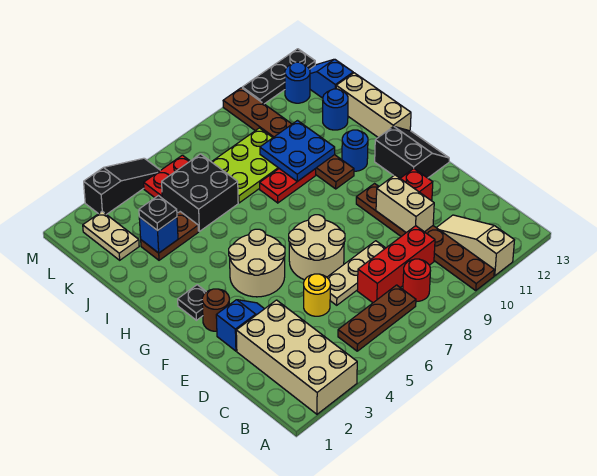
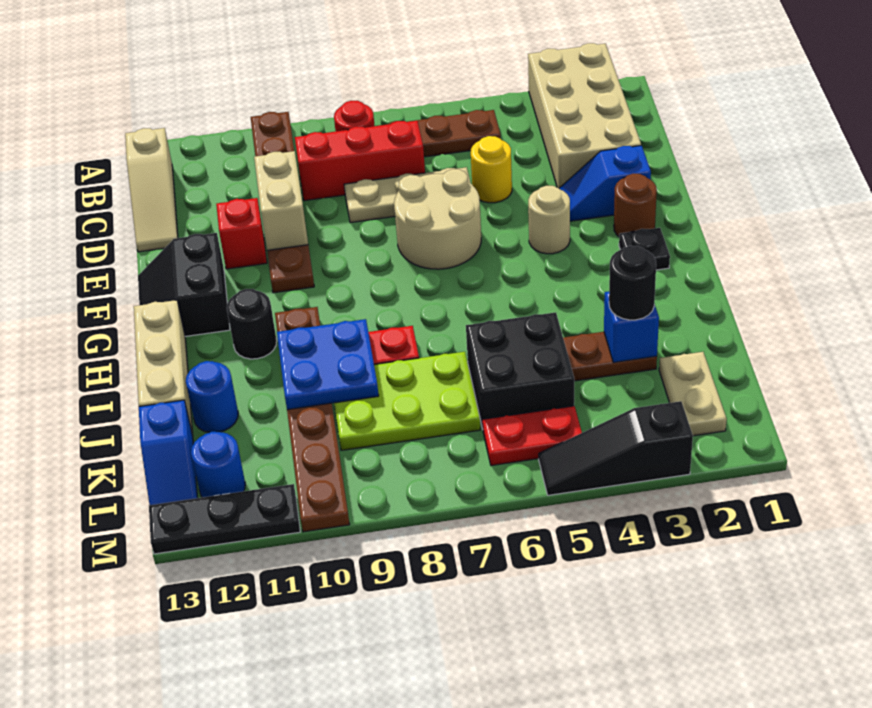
tan 1x3 slope [436,215,514,276] -> tan 1x3 slope moved to [125,128,178,252]
tan 2x2 round brick [229,229,285,297] -> tan 1x1 round brick [528,186,570,254]
blue 1x1 round brick [342,130,368,171] -> black 1x1 round brick [227,289,277,359]
black 1x1 plate [139,196,177,231] -> black 1x1 round brick [609,246,656,320]

